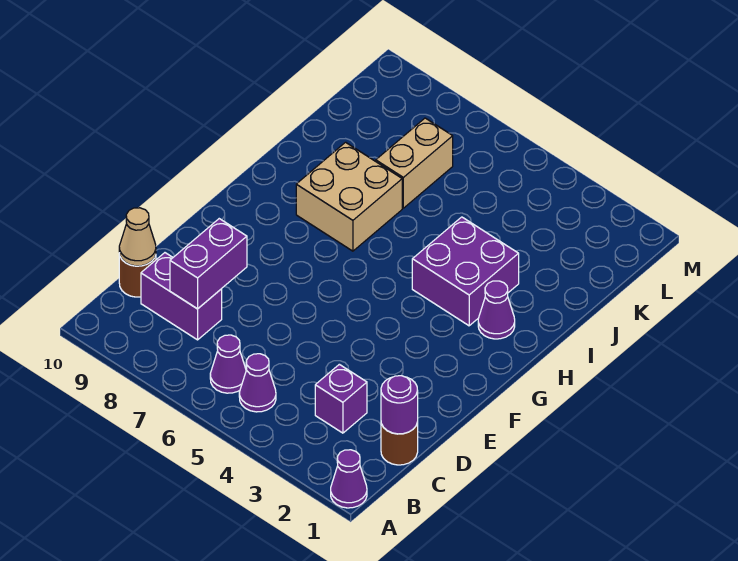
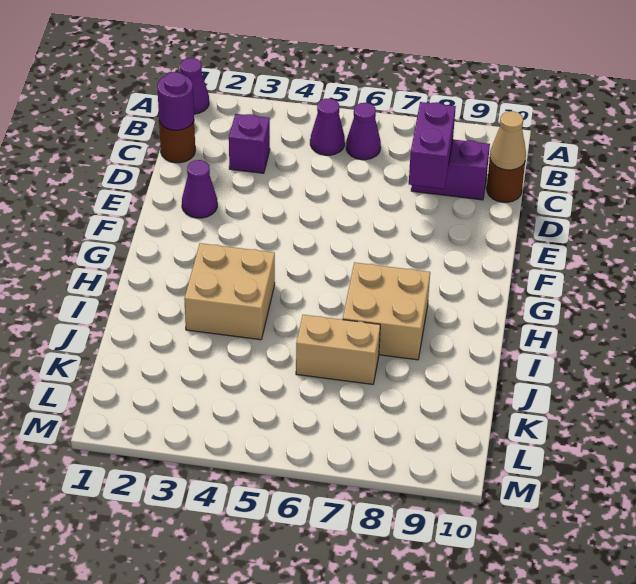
purple 1x1 cone [478,281,515,339] -> purple 1x1 cone moved to [182,160,217,218]
purple 2x2 brick [412,217,519,326] -> tan 2x2 brick [184,243,275,340]
tan 1x2 brick [376,118,453,208] -> tan 1x2 brick turned to [296,315,380,384]

